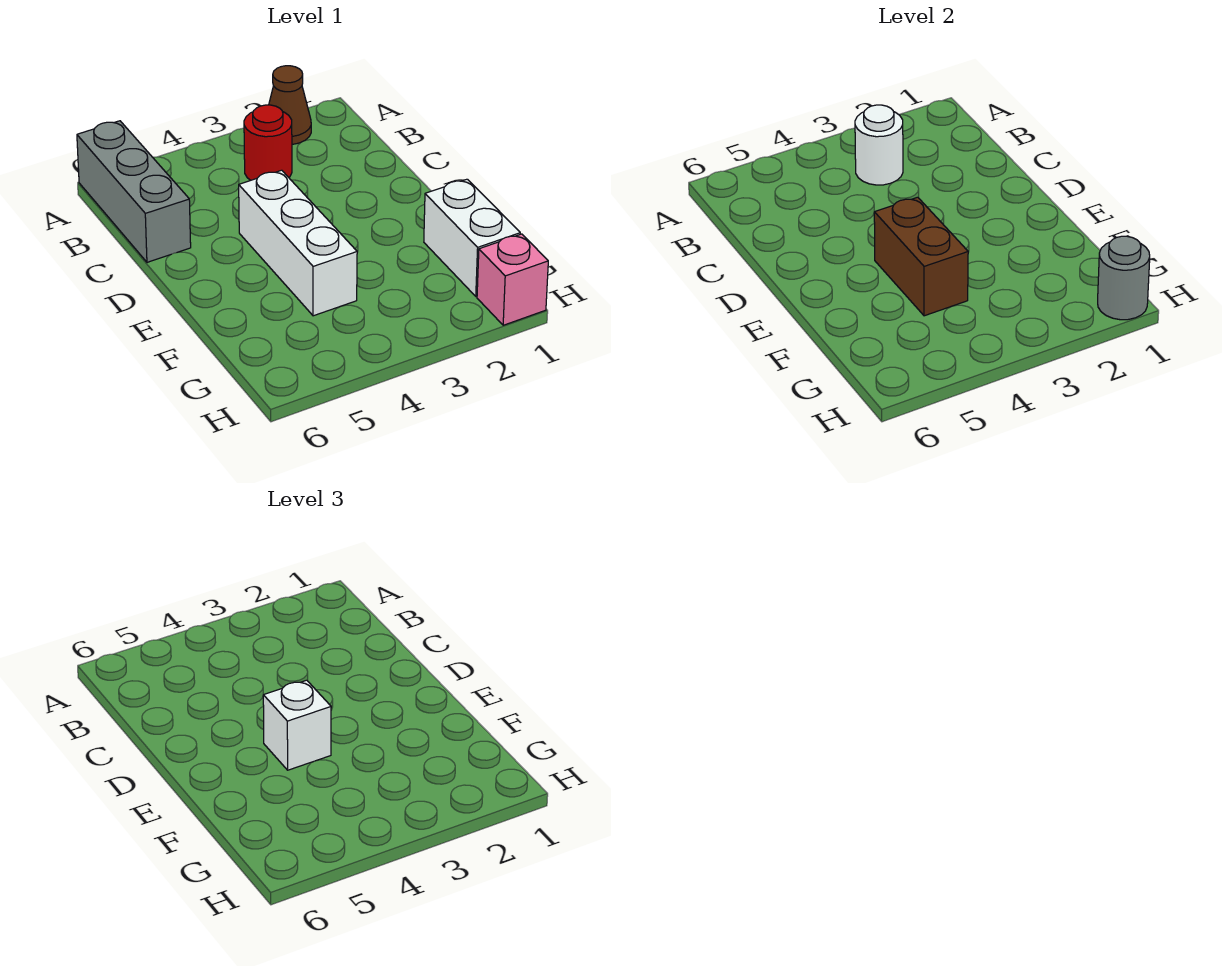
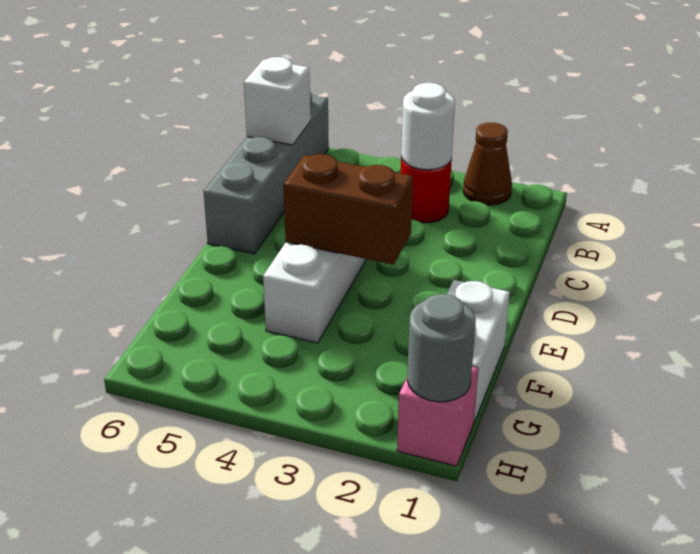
grey 1x3 brick [77,121,191,262] -> grey 1x4 brick [204,92,329,254]
brown 1x2 brick [874,197,968,316] -> brown 1x2 brick turned to [283,154,413,265]
white 1x1 brick [263,680,331,770] -> white 1x1 brick moved to [244,57,310,145]

